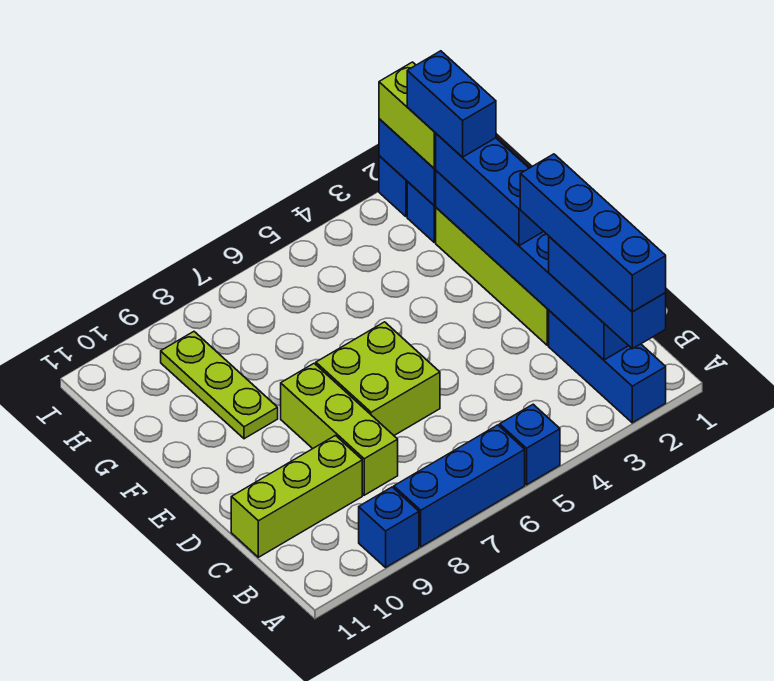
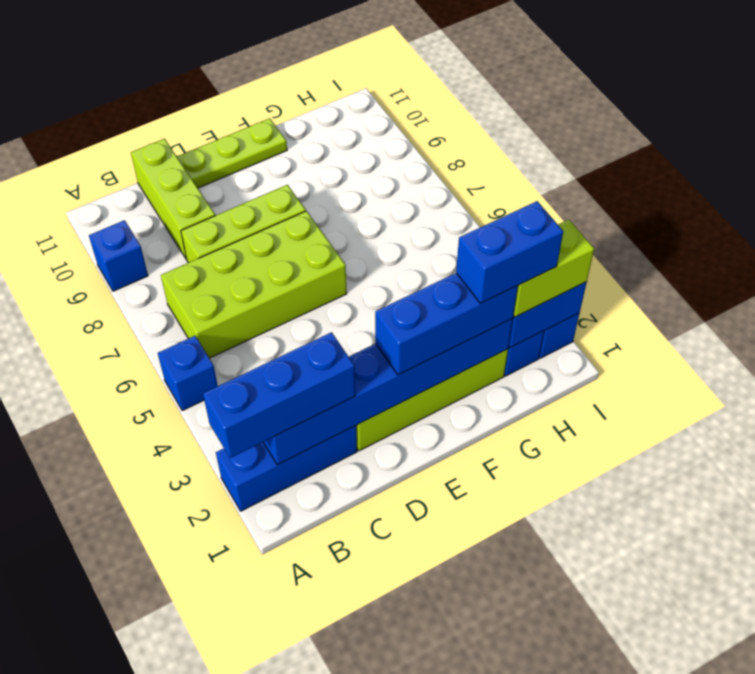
blue 1x4 brick [520,154,666,312] -> none
blue 1x3 brick [394,425,525,547] -> none
lime 2x2 brick [316,322,440,435] -> lime 2x4 brick [161,211,347,358]
lime 1x3 plate [161,332,278,439] -> lime 1x3 plate moved to [177,118,287,188]

